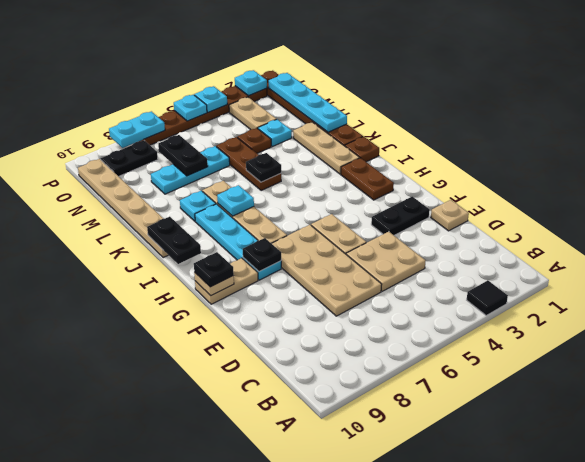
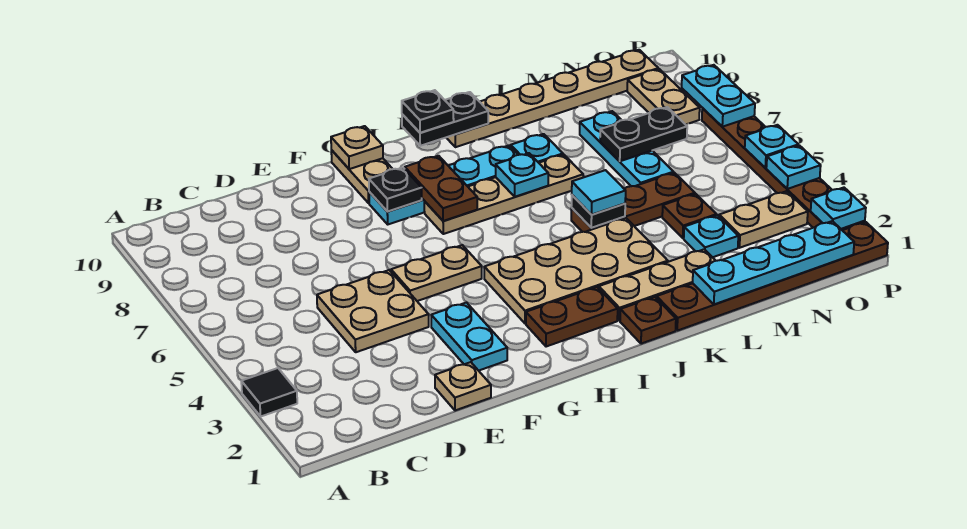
tan 2x4 plate [271,225,382,316] -> tan 2x4 plate moved to [484,218,668,323]
black 1x2 plate [371,197,430,235] -> cyan 1x2 plate [431,302,507,371]
black 1x1 plate [194,252,234,287] -> black 1x1 plate moved to [402,90,454,133]
none -> brown 1x2 plate [405,156,477,221]
none -> cyan 1x1 tile [572,170,626,215]
black 1x2 plate [101,140,158,176] -> tan 1x2 plate [627,69,700,125]

